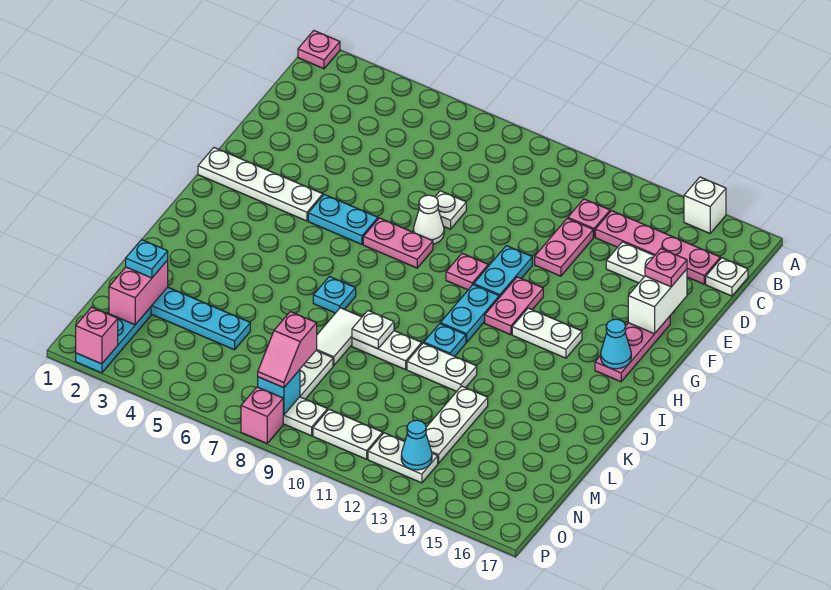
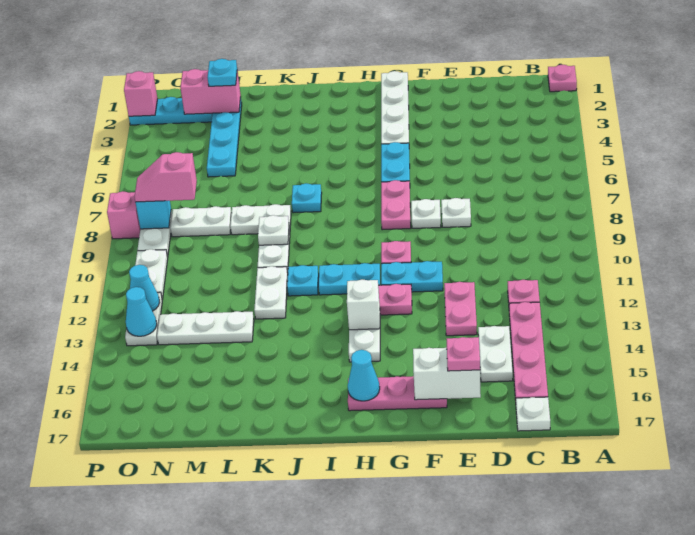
white 1x1 brick [684,177,726,233] -> white 1x1 brick moved to [347,279,380,330]
pink 1x2 plate [535,218,593,276] -> pink 1x2 plate turned to [444,282,477,336]
white 1x1 cone [413,195,444,244] -> white 1x1 plate [411,199,441,228]
white 1x2 tile [316,308,362,366] -> white 1x2 plate [230,204,291,235]
none -> cyan 1x1 cone [129,265,160,311]

